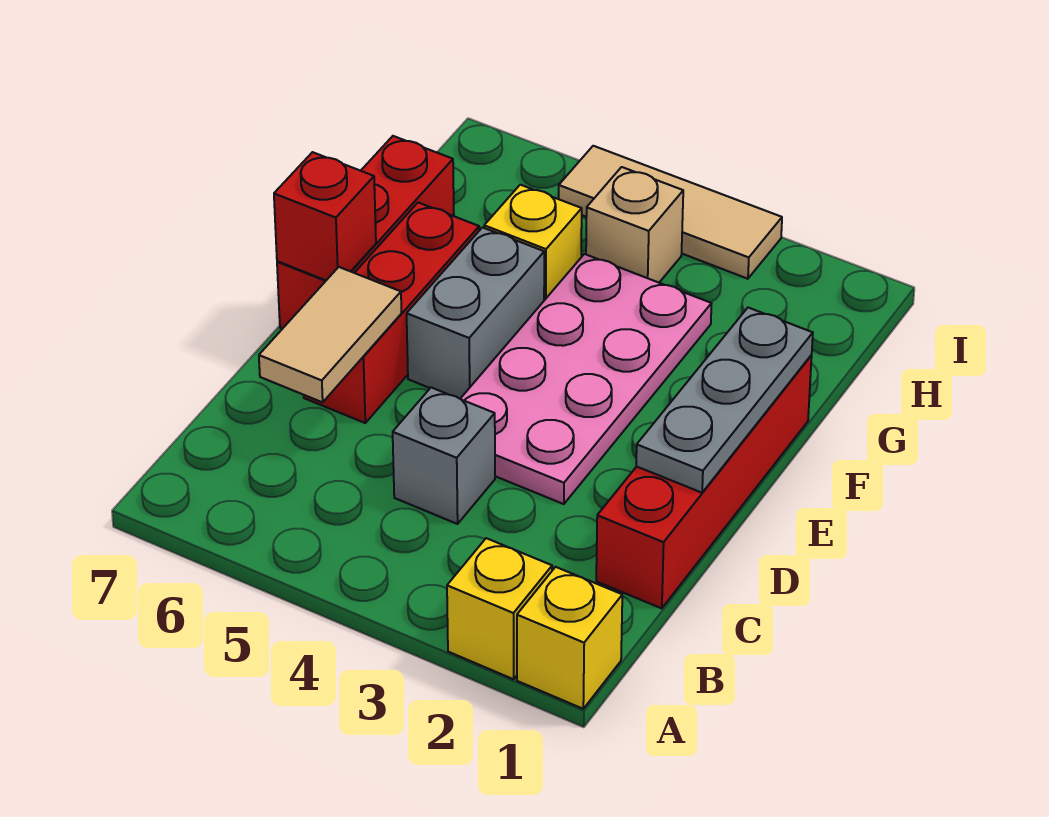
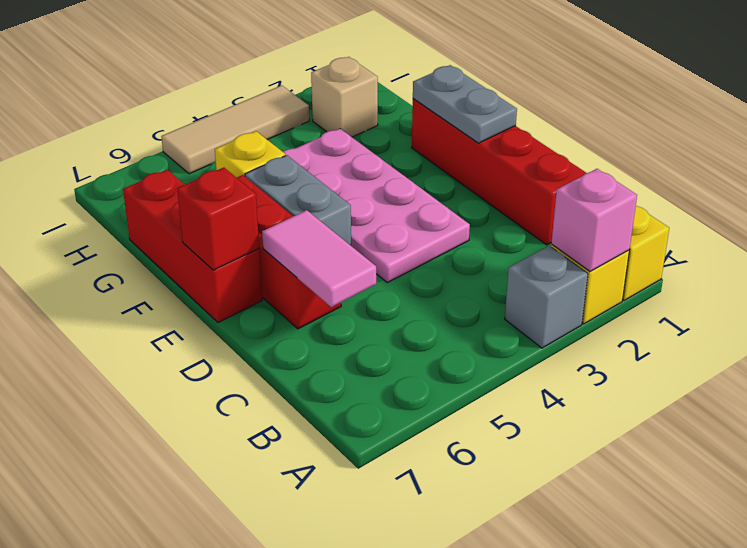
none -> pink 1x1 brick [551,169,637,271]
grey 1x1 brick [393,388,495,524] -> grey 1x1 brick moved to [505,246,588,348]
tan 1x2 tile [259,267,401,402] -> pink 1x2 tile [262,210,376,307]
grey 1x3 plate [636,308,813,493] -> grey 1x2 plate [413,65,517,143]
tan 1x1 brick [586,167,683,283] -> tan 1x1 brick moved to [311,57,378,137]

